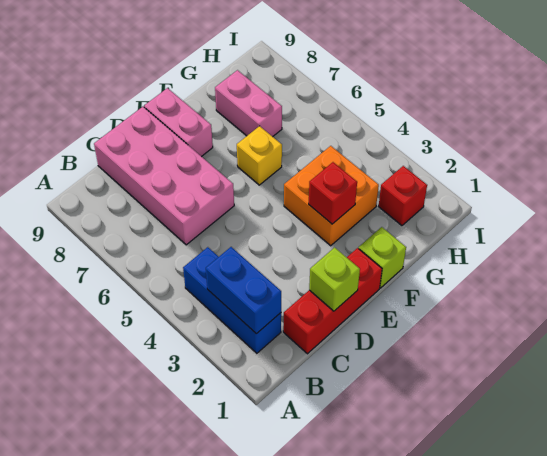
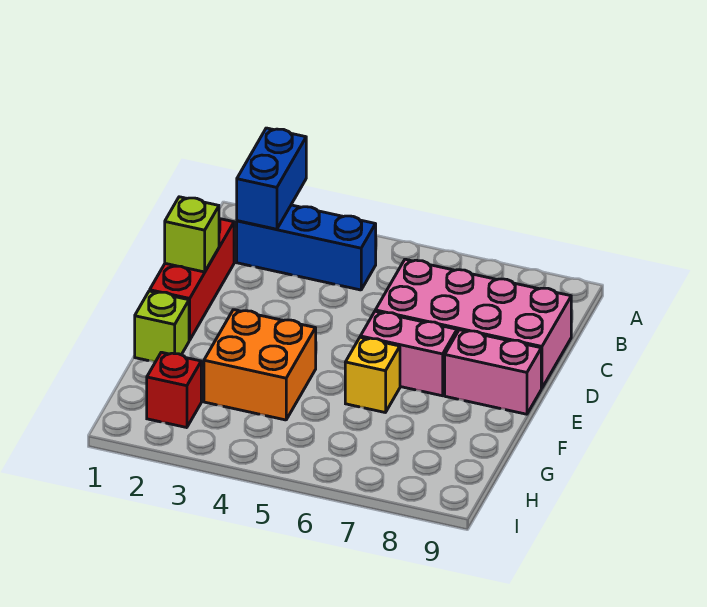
blue 1x2 brick [206,247,281,334] -> blue 1x2 brick turned to [237,128,306,229]
red 1x1 brick [309,162,357,224] -> none
pink 1x2 brick [215,70,282,137] -> pink 1x2 brick moved to [360,311,457,396]

